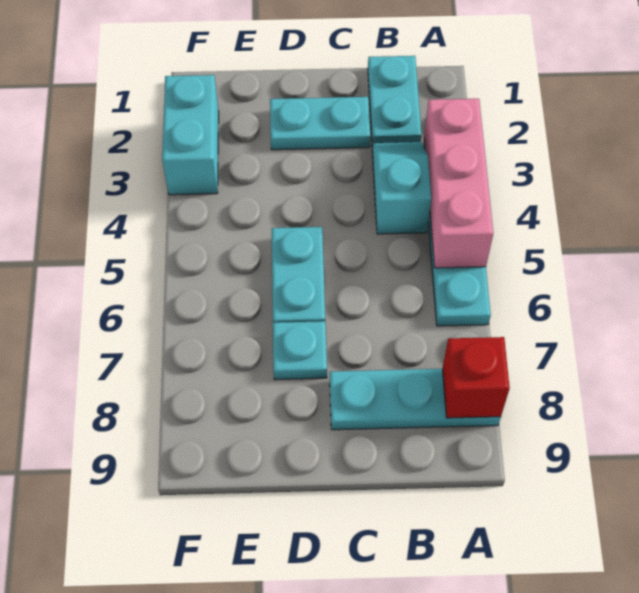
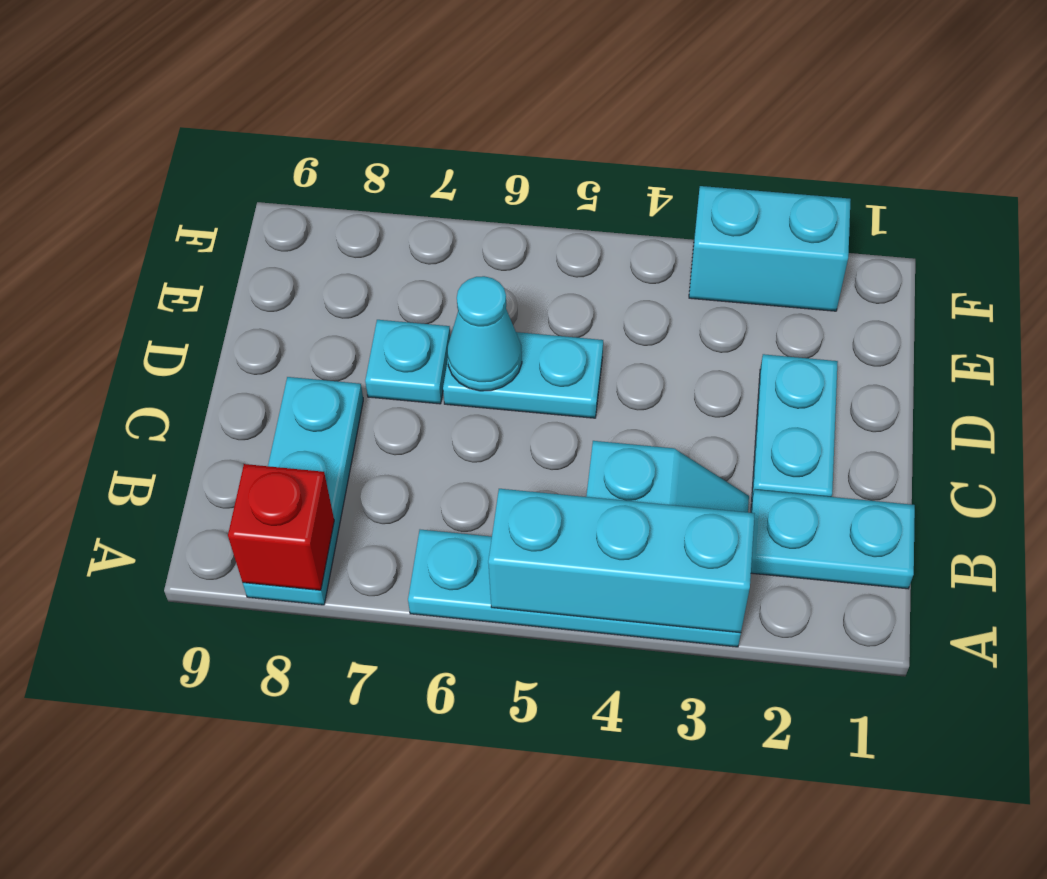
pink 1x3 brick [424,99,493,268] -> cyan 1x3 brick [488,489,755,633]
none -> cyan 1x1 cone [447,276,522,391]

